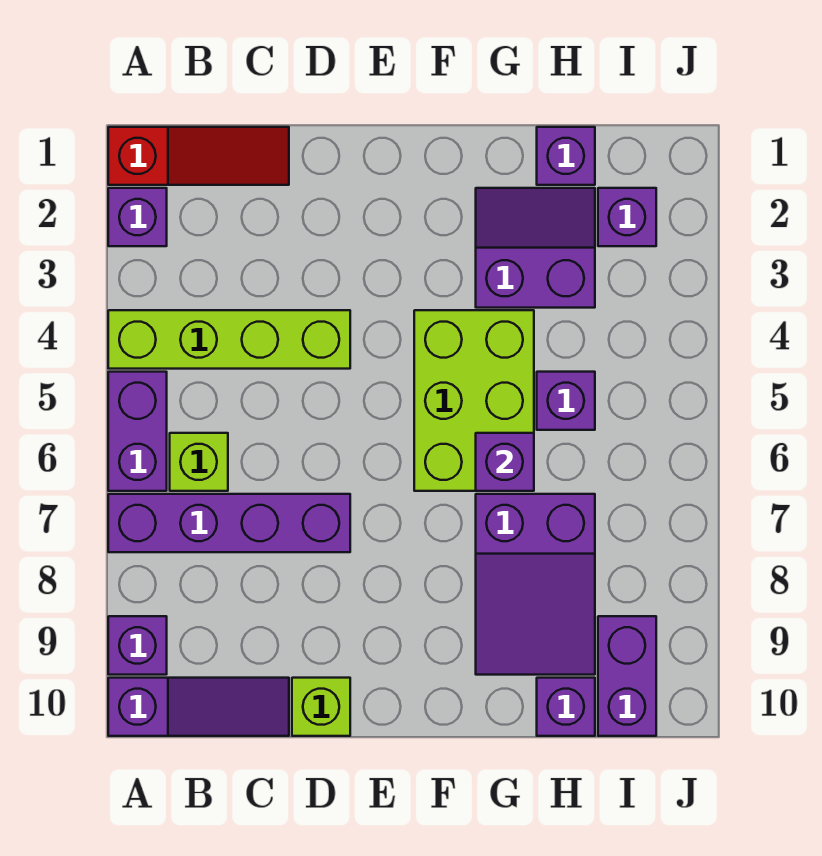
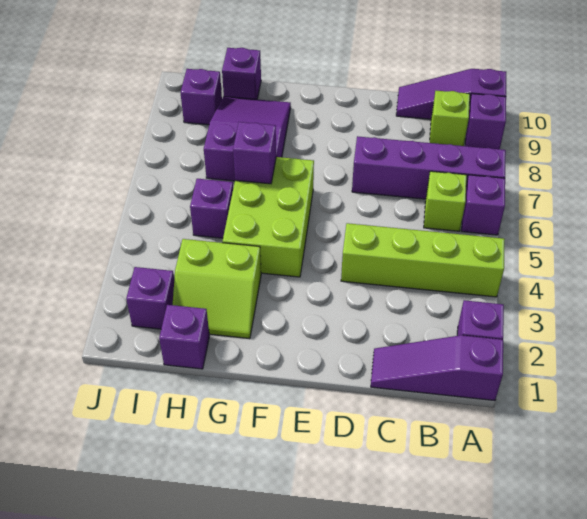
red 1x3 slope [108,127,289,185] -> purple 1x3 slope [371,335,503,401]
purple 1x2 brick [108,372,167,491] -> purple 1x1 brick [462,175,505,235]
lime 1x1 brick [292,678,350,736] -> lime 1x1 brick moved to [430,91,470,146]
purple 2x2 slope [476,188,595,308] -> lime 2x2 slope [173,239,261,339]
purple 1x2 brick [598,616,656,736] -> purple 1x1 brick [180,69,222,125]

